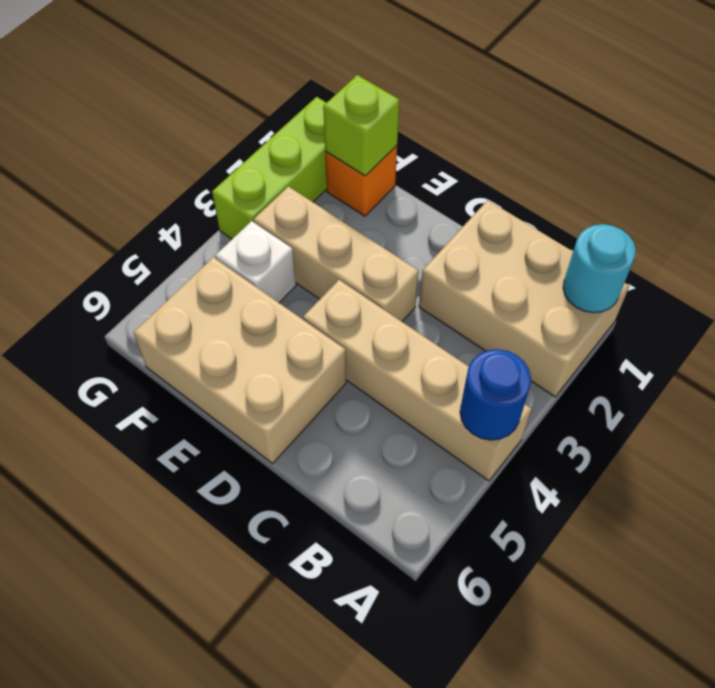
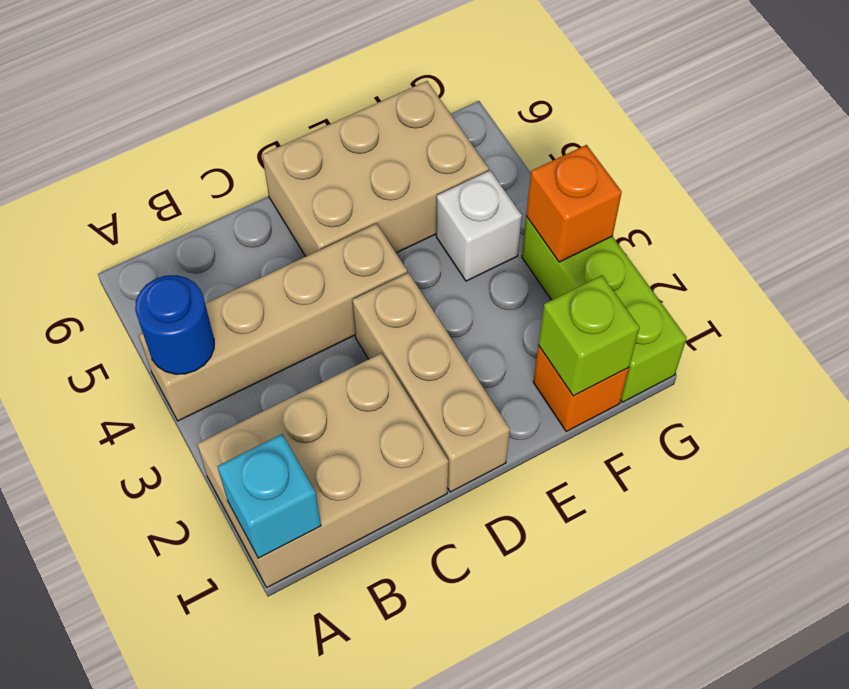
cyan 1x1 round brick [563,224,636,313] -> cyan 1x1 brick [217,434,321,558]
tan 1x3 brick [254,186,419,321] -> tan 1x3 brick turned to [352,273,510,492]
none -> orange 1x1 brick [526,145,622,262]

